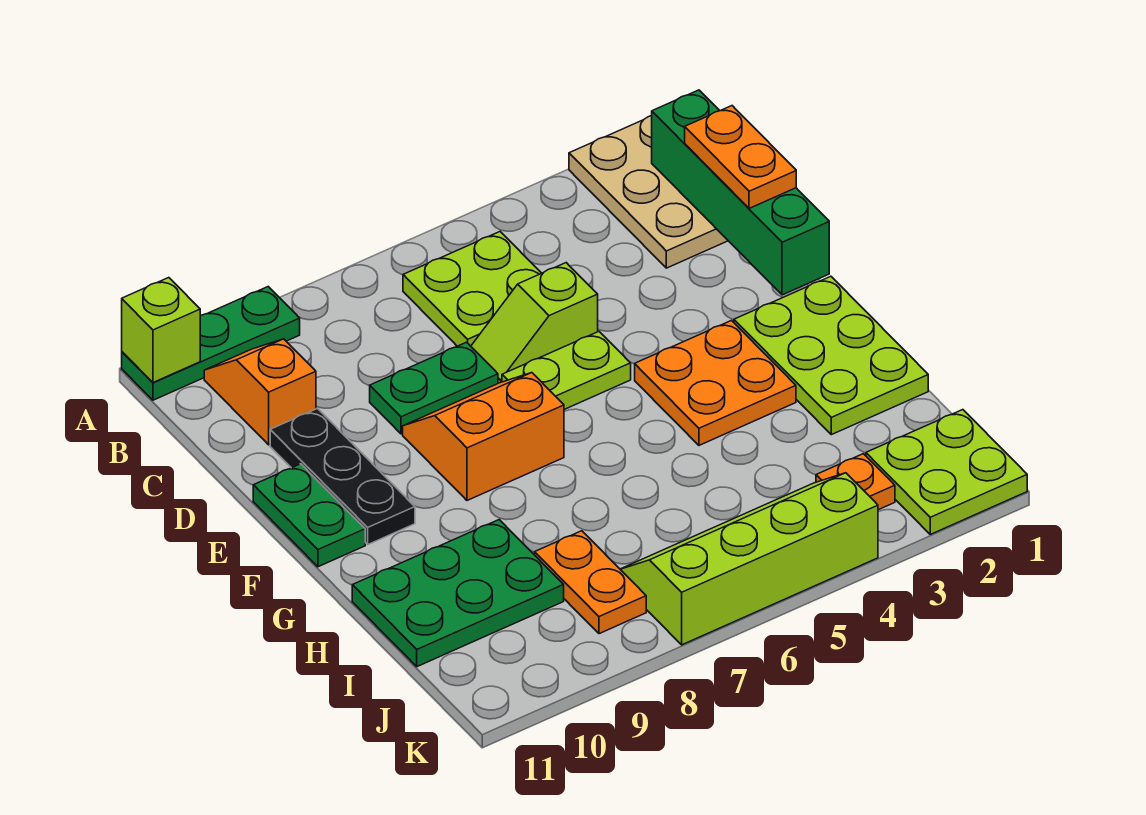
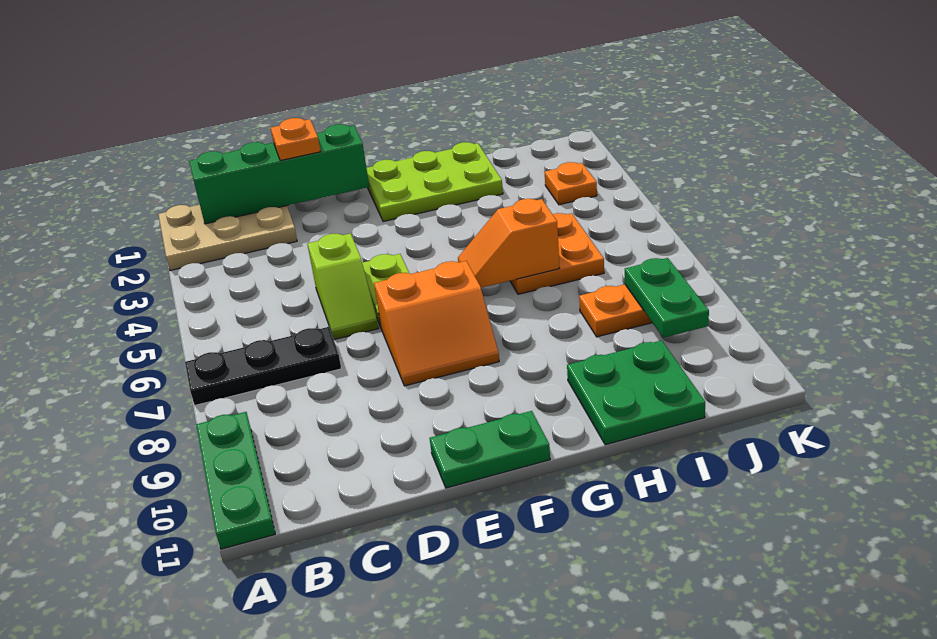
lime 1x1 brick [122,278,200,382] -> none
lime 2x2 plate [403,232,541,346] -> none
orange 1x2 slope [204,339,316,445] -> orange 1x2 slope moved to [458,199,559,288]
orange 1x2 plate [685,106,796,208] -> orange 1x1 plate [271,118,321,161]
green 1x2 plate [370,342,498,434] -> green 1x2 plate moved to [625,258,709,338]
black 1x3 plate [270,409,415,544] -> black 1x3 plate moved to [185,327,341,405]
orange 2x2 slope [403,373,564,500] -> orange 2x2 slope turned to [374,261,499,386]
orange 2x2 plate [635,321,796,445] -> orange 2x2 plate moved to [510,213,604,294]
green 2x3 plate [352,520,564,667] -> green 2x2 plate [567,340,705,445]
lime 2x2 plate [866,410,1027,534] -> none
lime 2x4 slope [620,473,878,645] -> none

